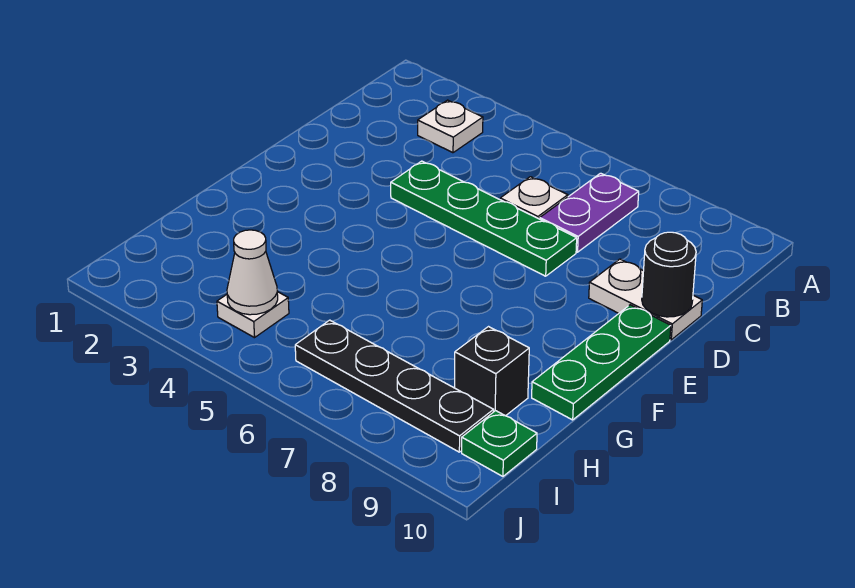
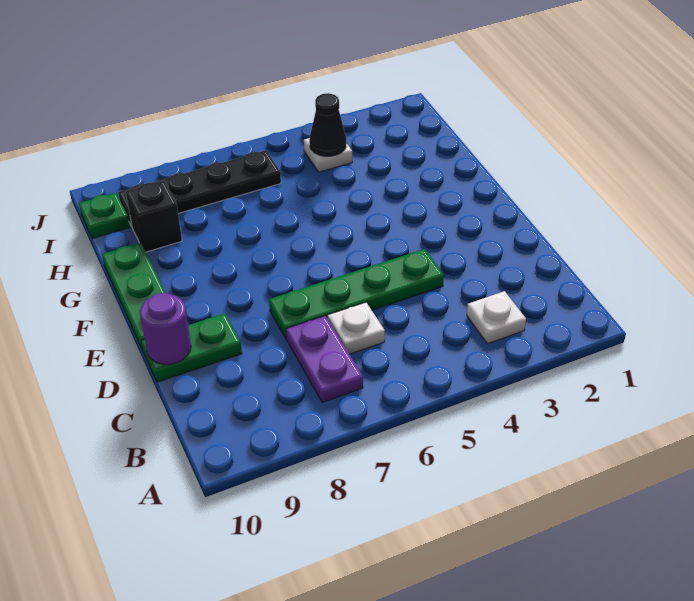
white 1x2 plate [589,259,702,340] -> green 1x2 plate [141,313,242,382]
black 1x1 round brick [642,232,696,317] -> purple 1x1 round brick [140,293,191,364]
white 1x1 cone [227,230,278,315] -> black 1x1 cone [309,93,346,156]

